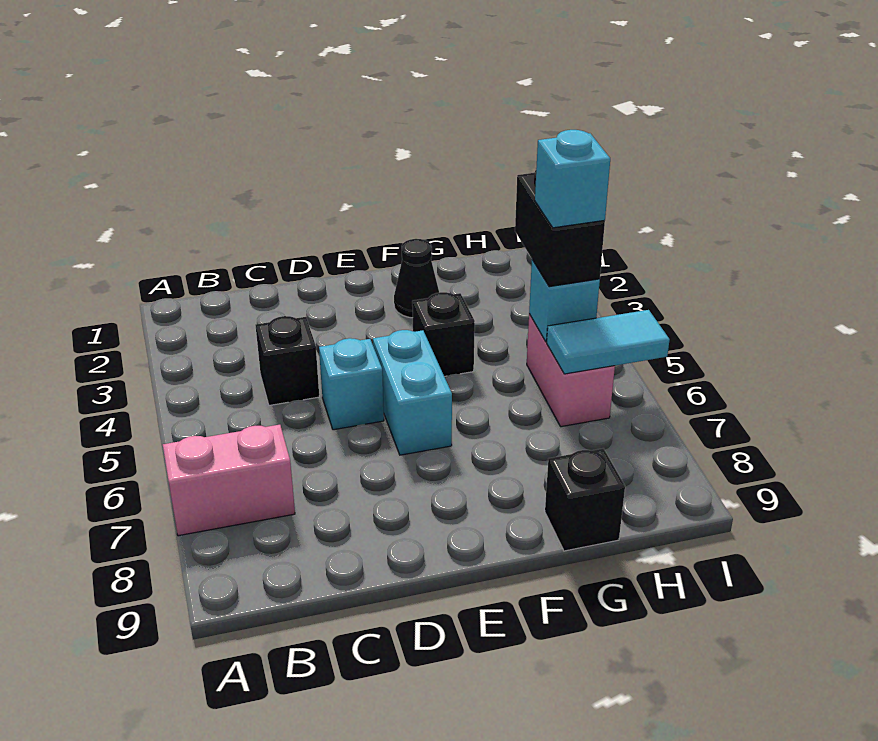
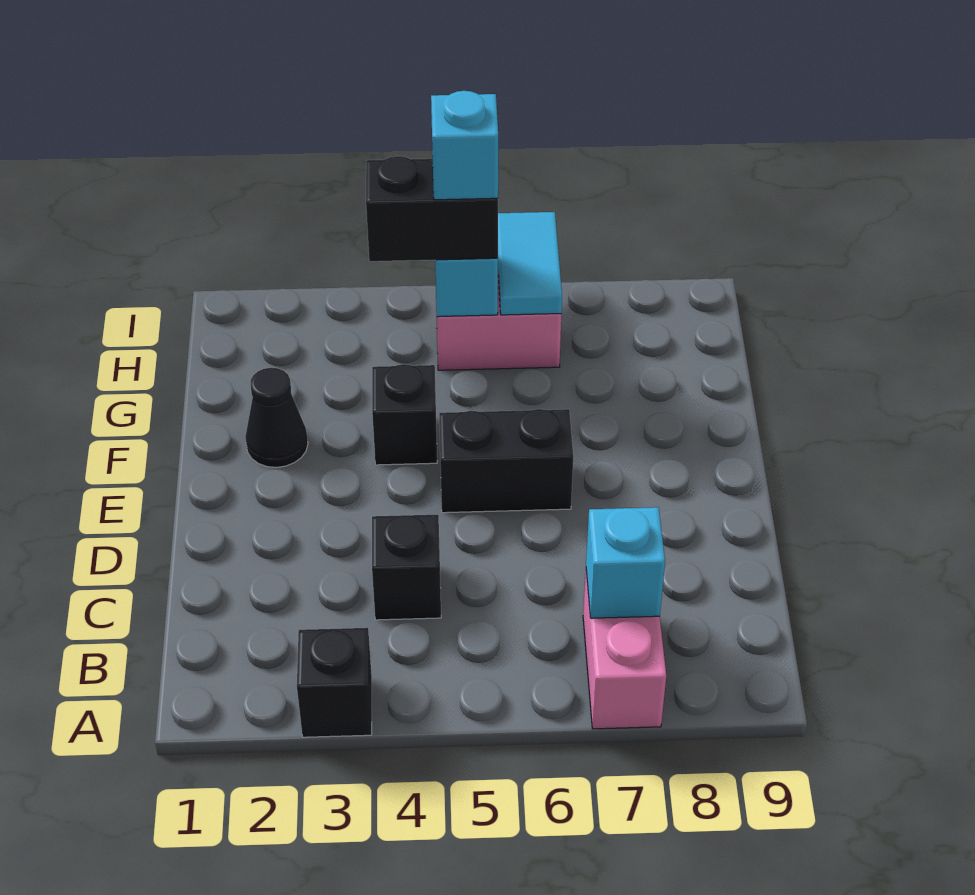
cyan 1x1 brick [319,338,384,430] -> cyan 1x1 brick moved to [586,507,665,618]
cyan 1x2 brick [373,330,452,455] -> black 1x2 brick [439,409,573,513]
black 1x1 brick [545,449,625,551] -> black 1x1 brick moved to [297,628,372,737]

